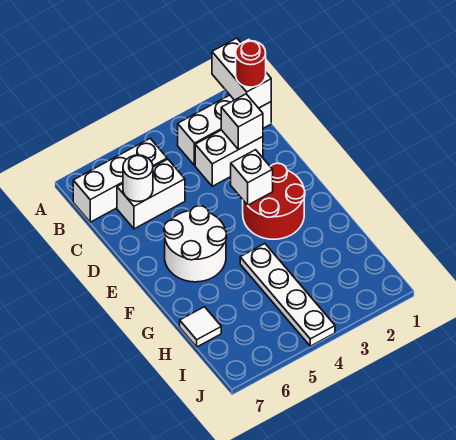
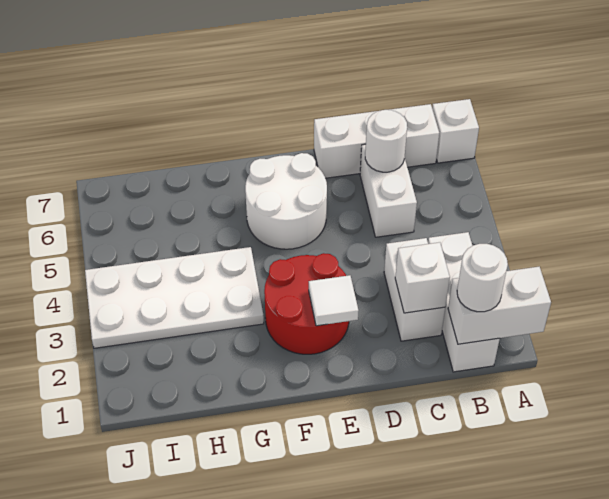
red 1x1 round brick [236,41,266,87] -> white 1x1 round brick [457,244,508,312]
white 1x3 brick [73,139,167,222] -> white 1x3 brick turned to [314,104,439,178]
white 1x1 brick [231,150,273,205] -> white 1x1 brick moved to [432,99,479,163]
white 1x4 plate [240,244,335,346] -> white 2x4 plate [85,247,264,348]
white 1x1 tile [180,307,221,347] -> white 1x1 tile moved to [309,275,359,326]

